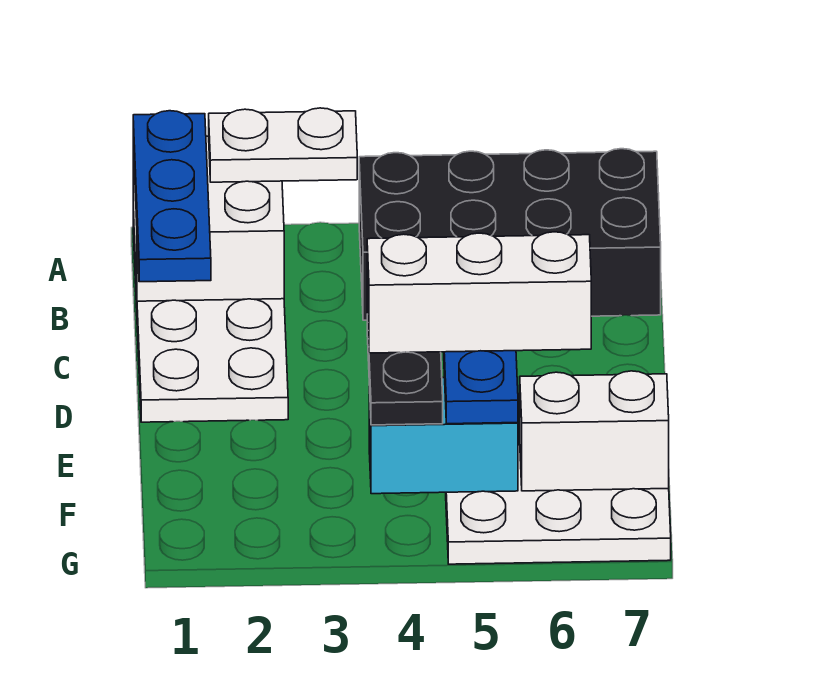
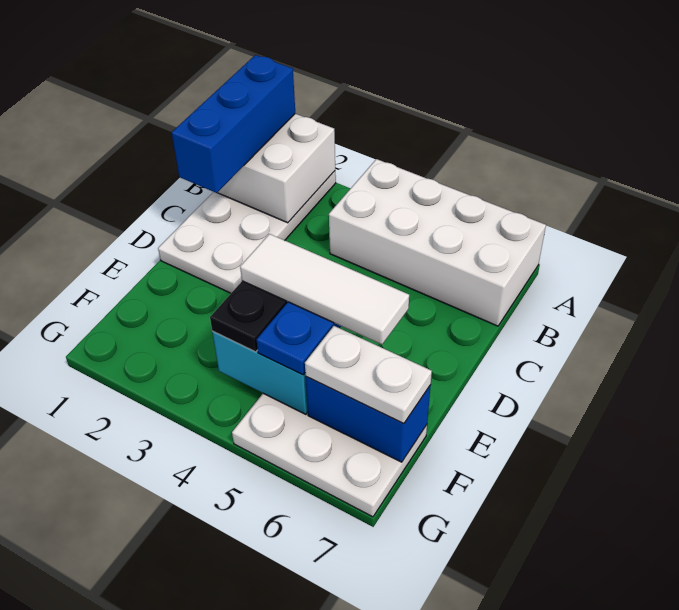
blue 1x3 plate [133,111,211,282] -> blue 1x3 brick [172,55,295,193]
white 1x2 plate [209,108,357,182] -> white 1x2 plate moved to [305,326,432,423]
black 2x4 brick [359,149,661,320] -> white 2x4 brick [329,159,546,326]
white 1x3 brick [367,232,591,353] -> white 1x3 tile [240,234,409,345]
white 1x2 brick [520,371,669,491] -> blue 1x2 brick [306,377,431,462]

